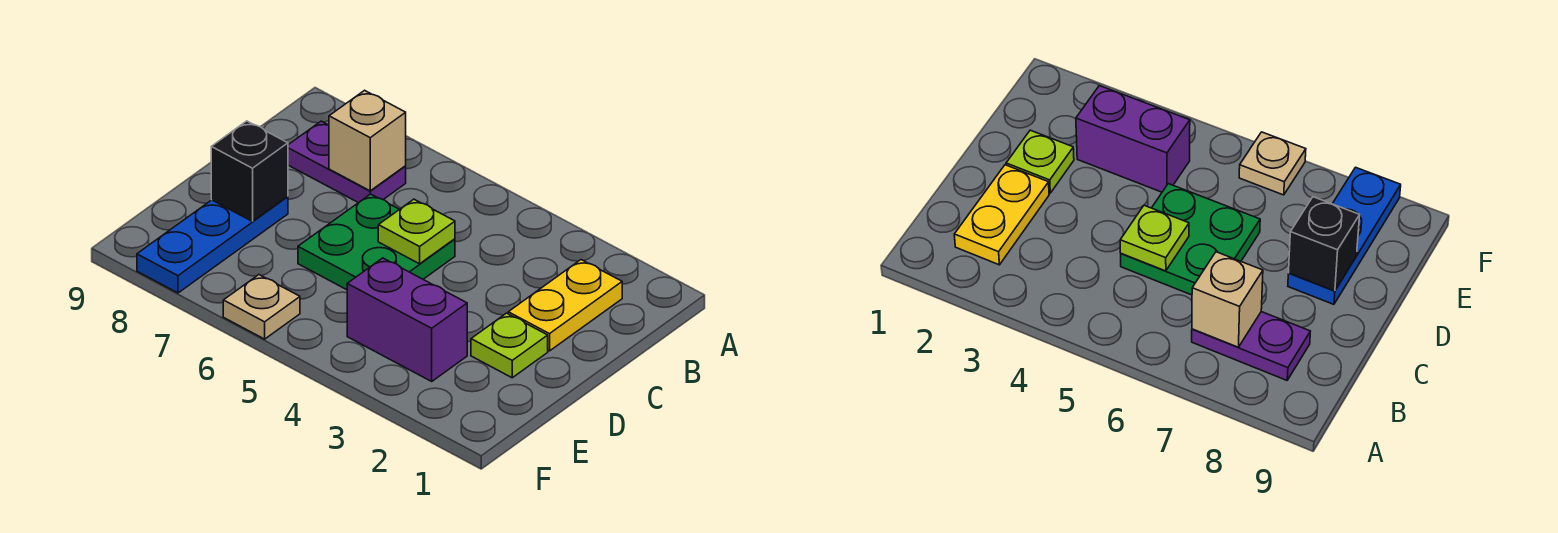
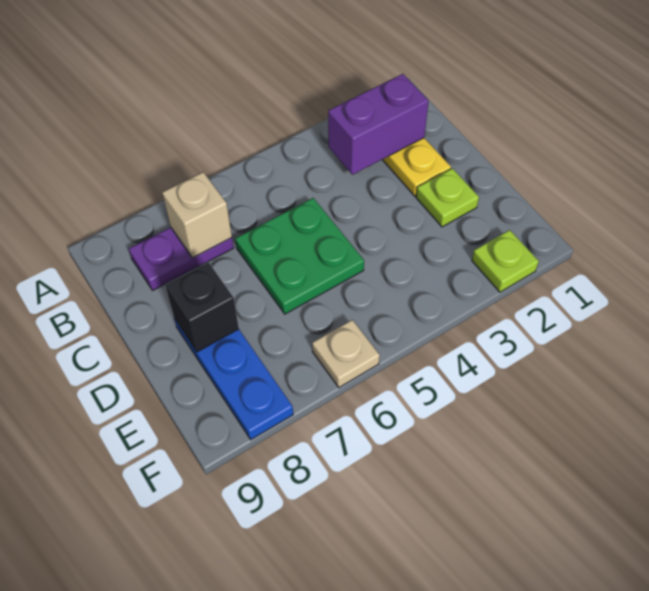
lime 1x1 plate [378,199,455,264] -> lime 1x1 plate moved to [472,230,539,292]
purple 1x2 brick [347,258,467,381] -> purple 1x2 brick moved to [328,74,429,175]

